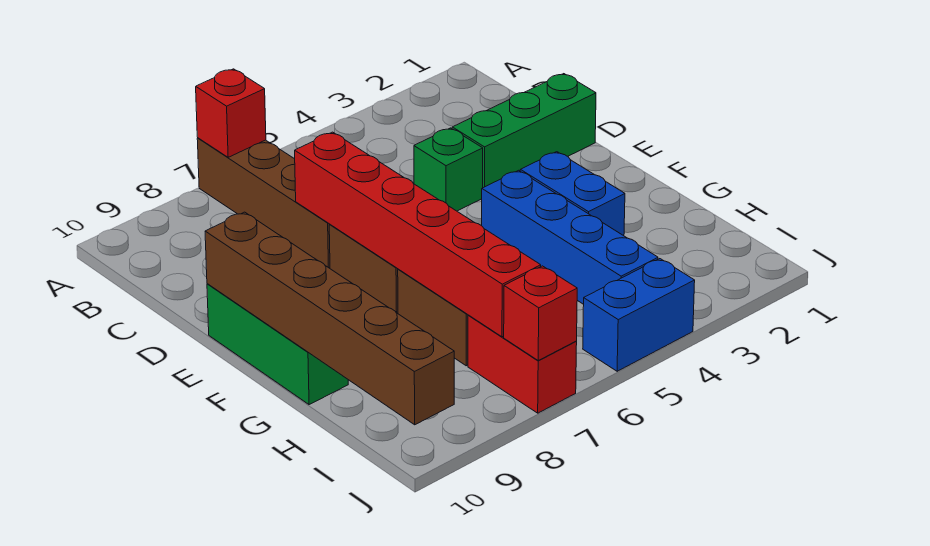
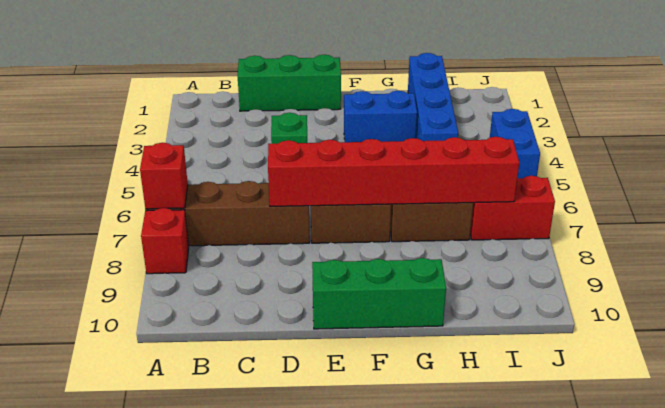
green 1x3 brick [452,74,596,188] -> green 1x3 brick turned to [238,55,341,111]
brown 1x6 brick [205,212,454,425] -> none
blue 1x4 brick [482,170,658,304] -> blue 1x4 brick turned to [408,53,458,141]
red 1x1 brick [504,266,577,360] -> red 1x1 brick moved to [141,208,189,274]

